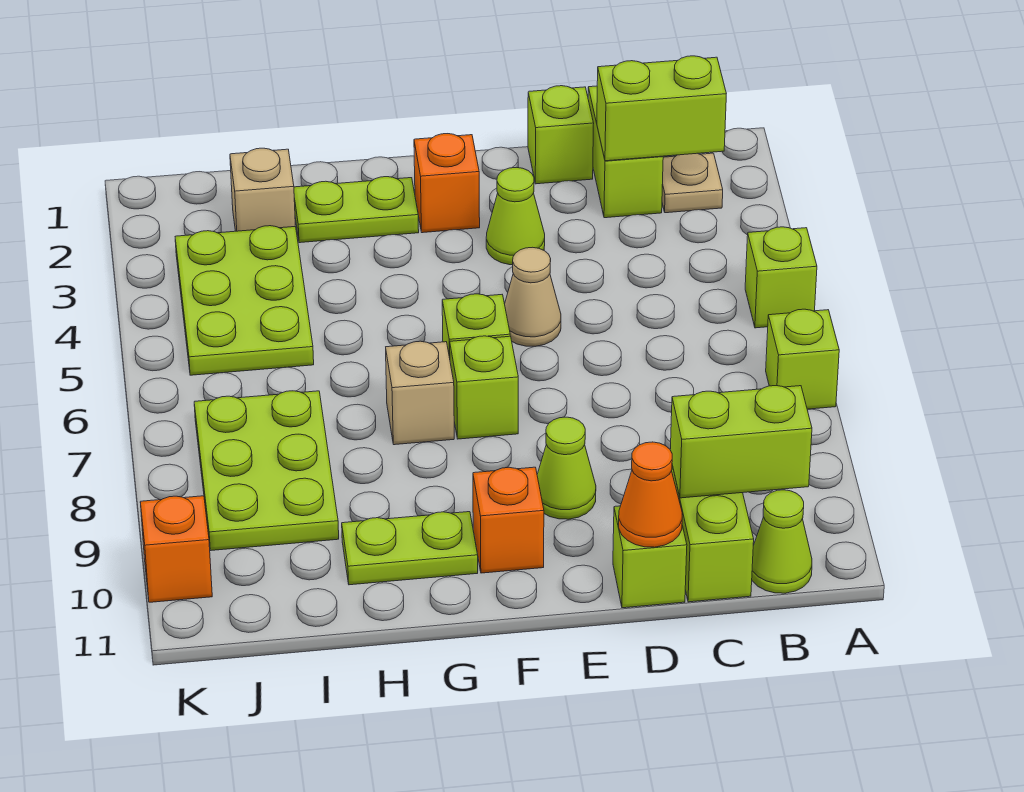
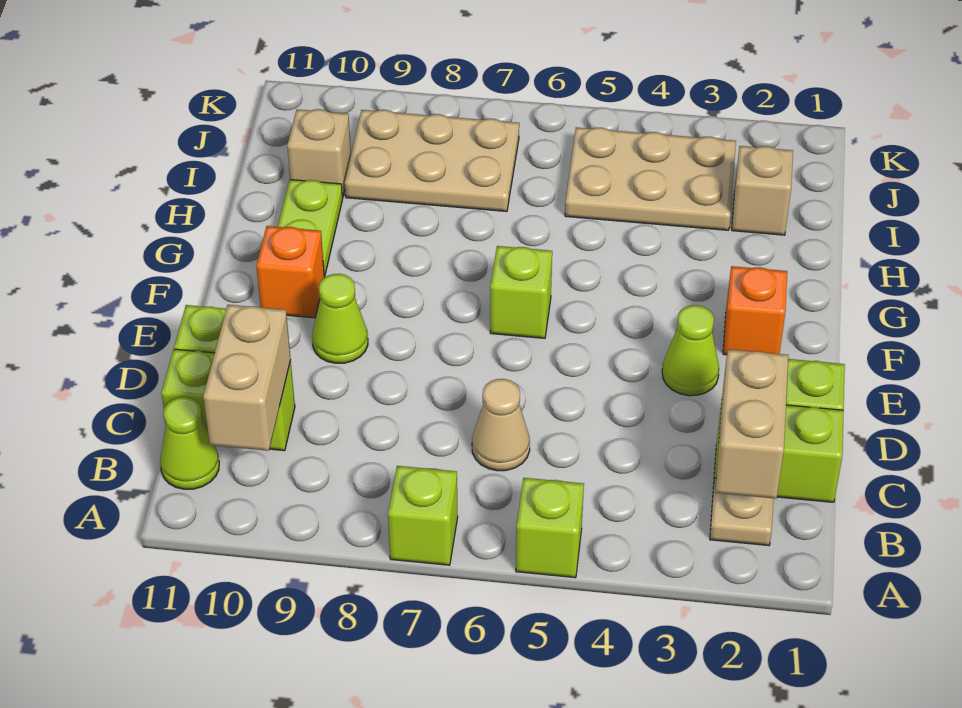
lime 1x2 brick [597,56,726,161] -> tan 1x2 brick [715,349,788,499]
lime 1x2 brick [670,386,812,498] -> tan 1x2 brick [203,305,291,451]
orange 1x1 cone [619,442,682,547] -> none
tan 1x1 cone [505,247,561,346] -> tan 1x1 cone moved to [472,379,530,471]
lime 1x1 brick [450,336,518,439] -> none
lime 1x2 plate [294,177,419,243] -> none
tan 1x1 brick [386,341,454,445] -> tan 1x1 brick moved to [287,109,351,197]
lime 2x3 plate [175,226,314,375] -> tan 2x3 plate [565,127,736,230]
lime 2x3 plate [194,391,339,550] -> tan 2x3 plate [345,110,519,211]
orange 1x1 brick [140,496,212,602] -> none

